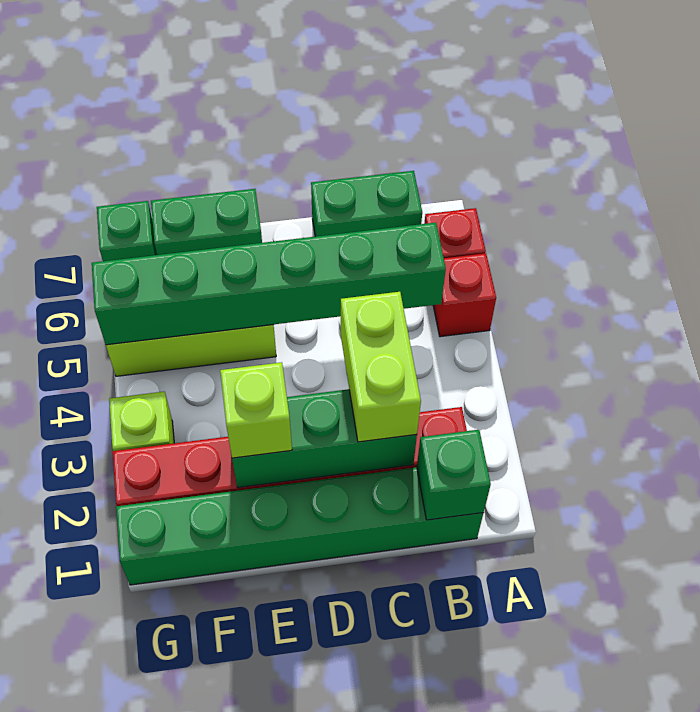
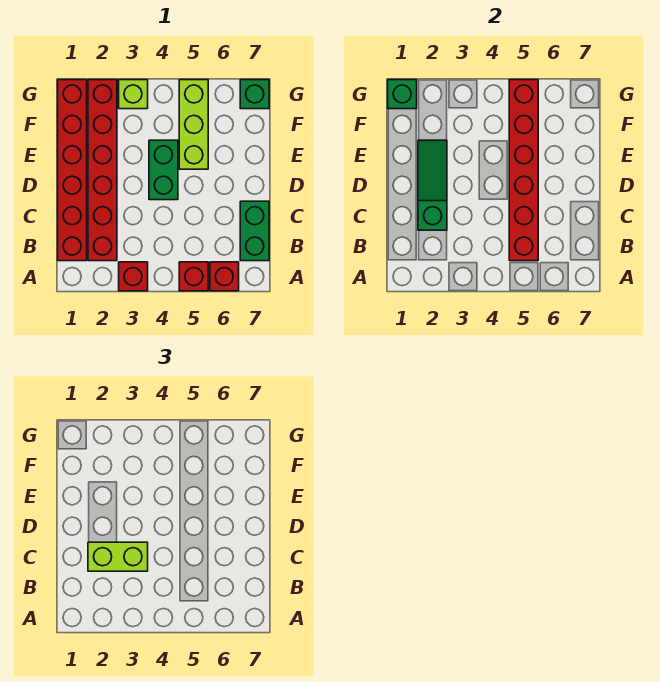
none -> red 1x1 brick [119,262,148,291]
green 1x6 brick [116,467,483,585] -> red 1x6 brick [58,80,87,261]
green 1x1 brick [417,430,491,520] -> green 1x1 brick moved to [388,80,417,109]
green 1x6 brick [92,223,446,345] -> red 1x6 brick [509,80,538,261]
green 1x3 brick [232,389,417,488] -> green 1x3 slope [418,140,447,230]
lime 1x1 brick [220,362,292,458] -> none
green 1x2 brick [151,189,262,255] -> green 1x2 brick moved to [149,140,178,200]

